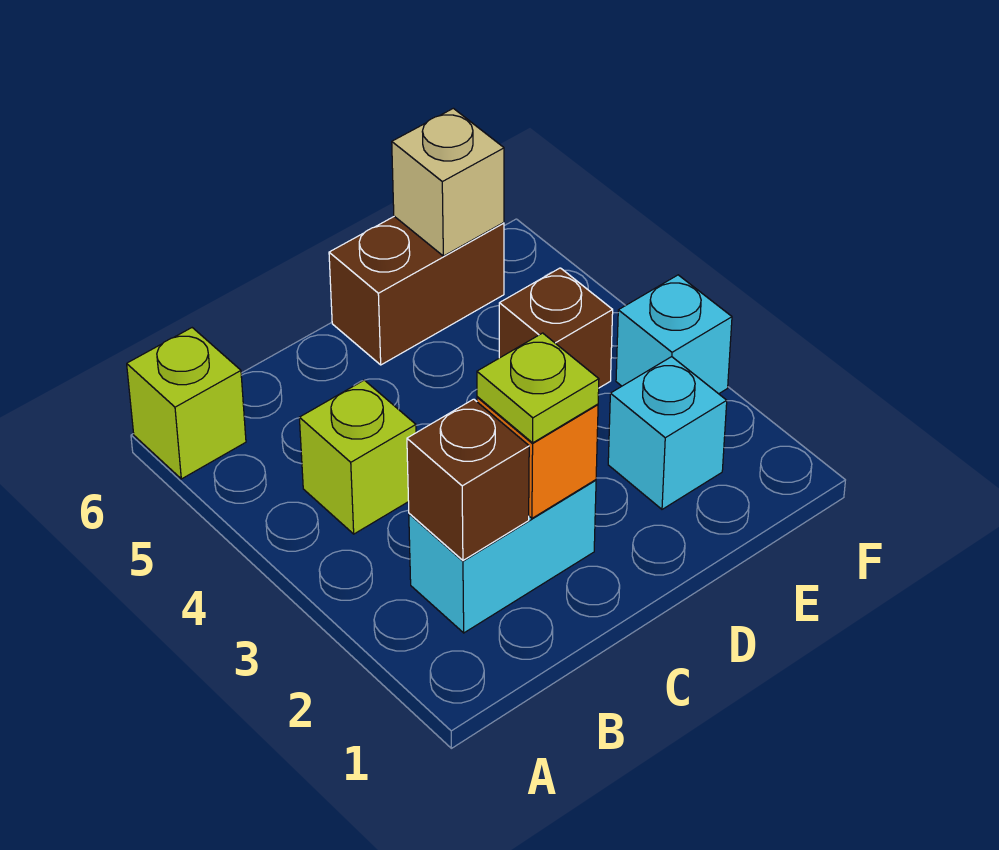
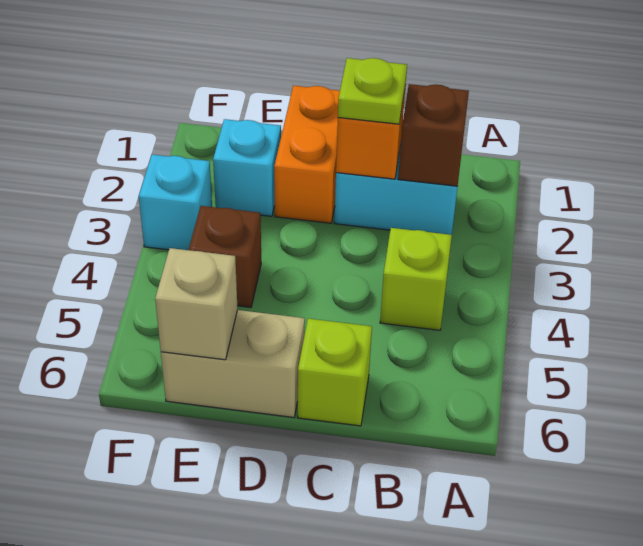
lime 1x1 brick [127,328,246,479] -> lime 1x1 brick moved to [298,319,372,426]
none -> orange 1x2 brick [274,86,340,223]
brown 1x2 brick [329,216,504,365] -> tan 1x2 brick [161,310,305,417]

